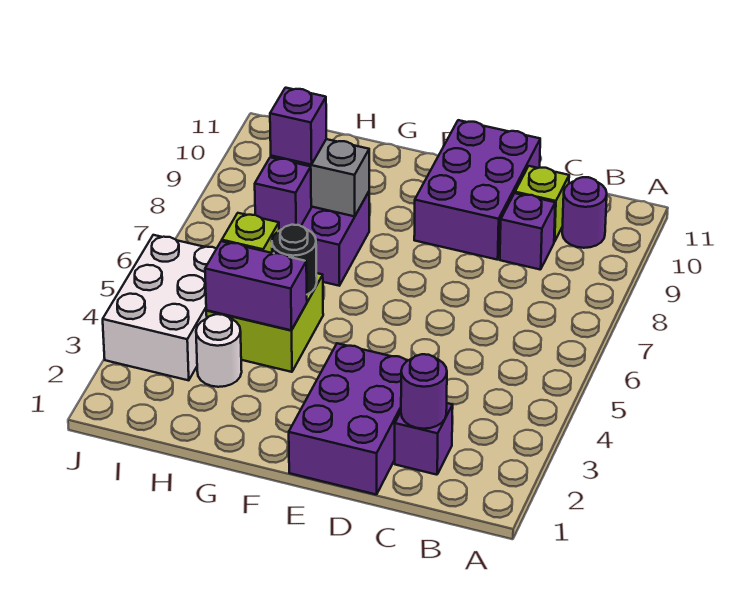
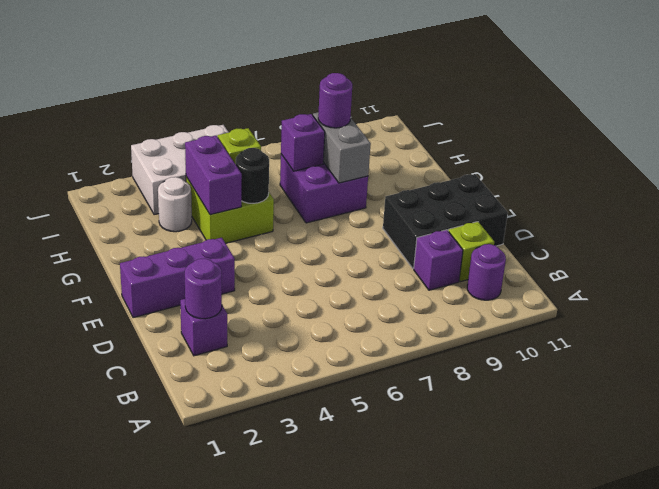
purple 2x3 brick [289,343,408,495] -> purple 1x3 brick [120,238,235,318]
purple 2x3 brick [414,120,540,260] -> black 2x3 brick [383,174,508,269]
purple 1x1 brick [270,88,326,165] -> purple 1x1 round brick [318,73,352,128]

